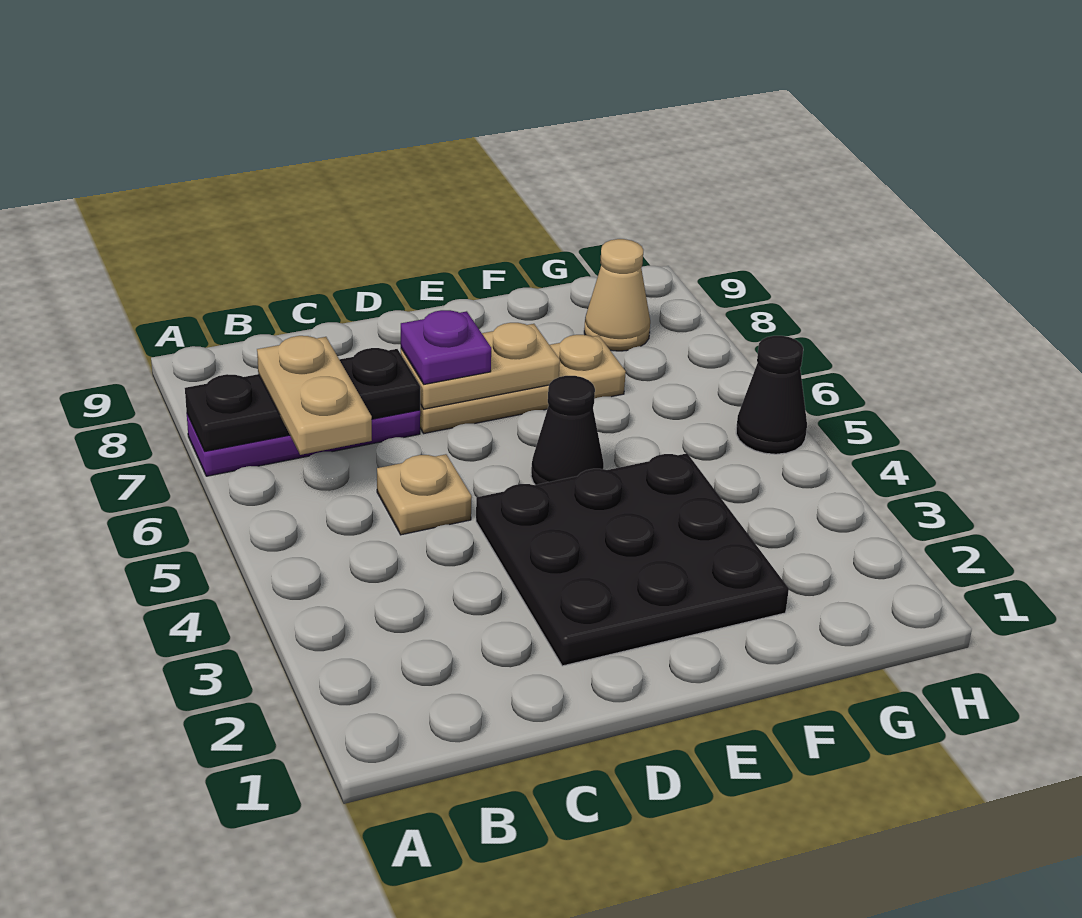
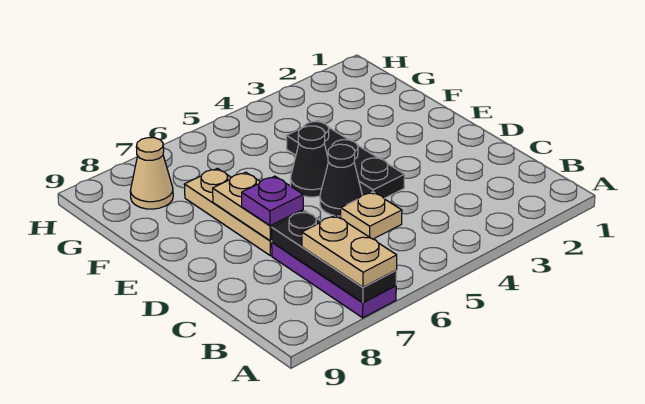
tan 1x2 plate [257,336,372,455] -> tan 1x2 plate turned to [302,215,397,287]
black 3x3 plate [476,453,789,666] -> black 1x3 plate [286,121,405,198]
black 1x1 cone [736,336,807,454] -> black 1x1 cone moved to [320,144,362,216]

